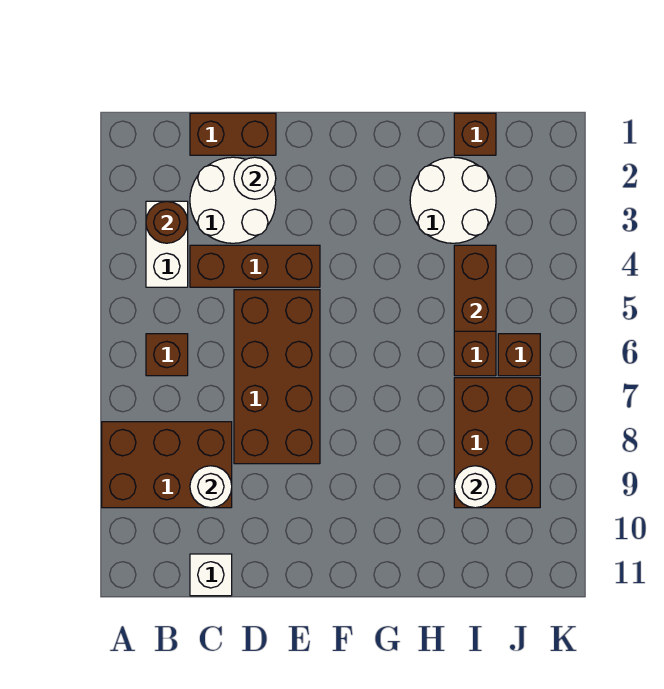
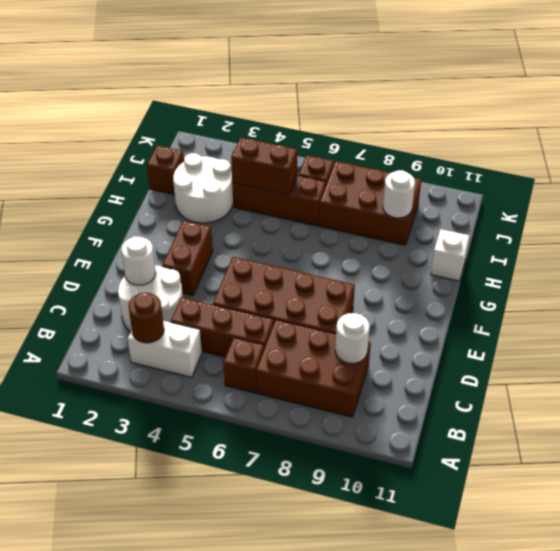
brown 2x3 brick [102,422,232,508] -> brown 2x3 brick turned to [256,320,371,417]
brown 1x2 brick [190,113,276,155] -> brown 1x2 brick moved to [162,221,213,296]
brown 1x3 brick [190,245,320,287] -> brown 1x3 brick turned to [171,297,274,357]
white 1x1 brick [190,554,232,596] -> white 1x1 brick moved to [431,229,469,281]

